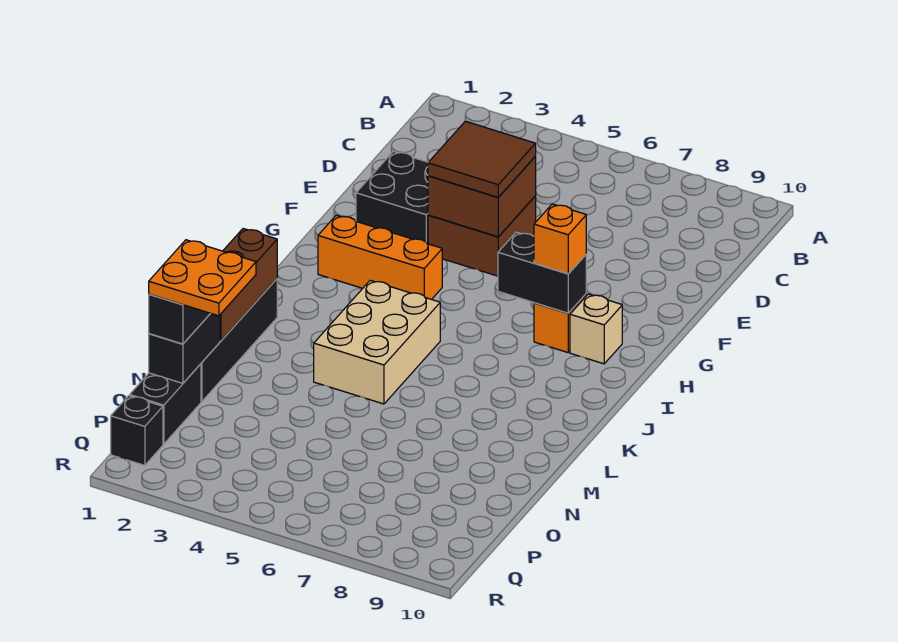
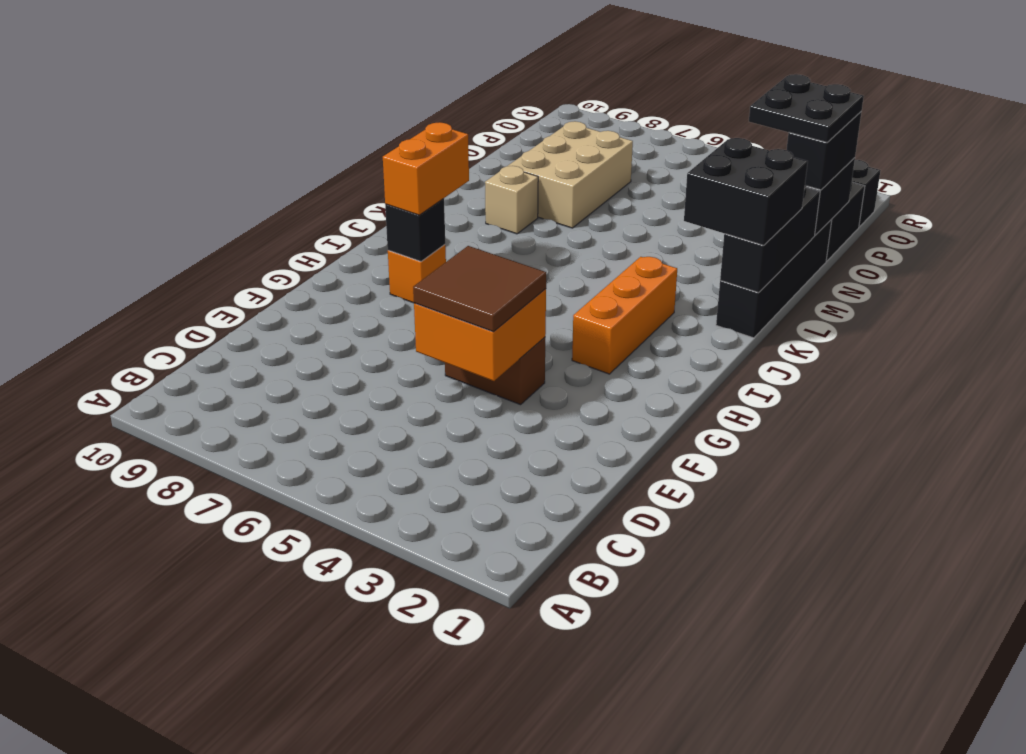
black 2x2 brick [356,151,428,244] -> black 2x2 brick moved to [684,138,808,245]
brown 2x2 brick [428,196,536,276] -> brown 1x2 brick [445,337,545,405]
brown 2x2 brick [428,157,536,237] -> orange 2x2 brick [414,289,546,381]
orange 1x3 brick [318,215,442,299] -> orange 1x3 brick turned to [572,257,677,374]
black 1x2 brick [498,232,586,313] -> black 1x1 brick [385,199,445,261]
orange 1x1 brick [534,204,586,274] -> orange 1x2 brick [383,122,469,215]
tan 1x1 brick [570,294,622,364] -> tan 1x1 brick moved to [485,166,538,234]
tan 2x3 brick [314,280,440,404] -> tan 2x3 brick moved to [508,121,633,228]
brown 1x3 brick [220,229,277,341] -> black 1x3 brick [720,185,820,293]
orange 2x2 plate [149,240,256,316] -> black 2x2 plate [749,74,864,142]

